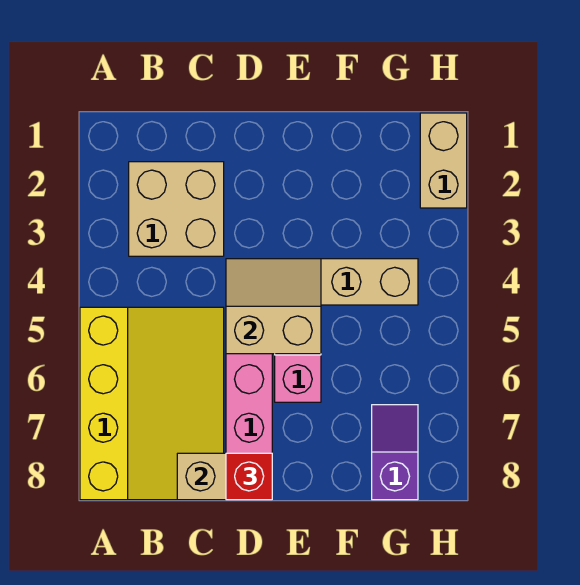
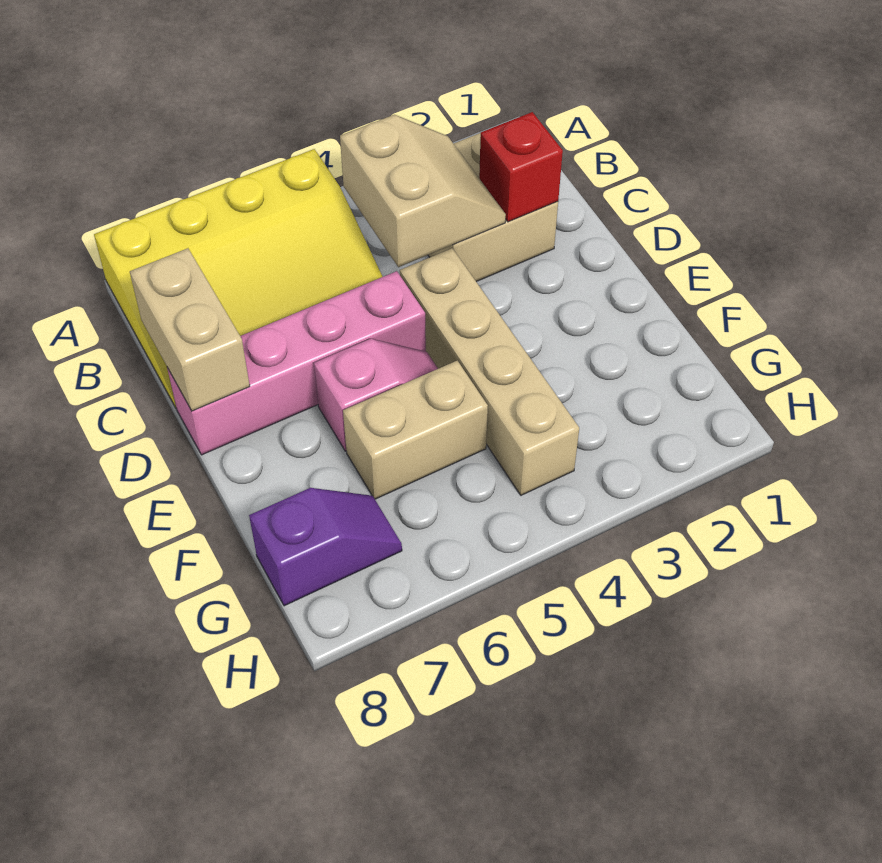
tan 2x2 slope [226,259,321,354] -> tan 2x2 slope moved to [340,115,506,267]
red 1x1 brick [226,453,272,500] -> red 1x1 brick moved to [479,112,563,222]
tan 1x2 brick [420,113,467,208] -> tan 1x2 brick moved to [343,361,488,499]

